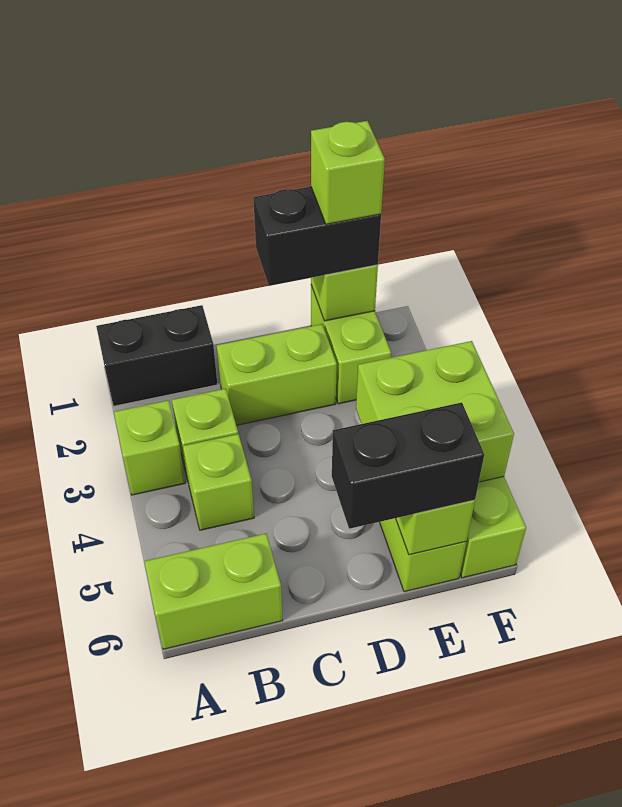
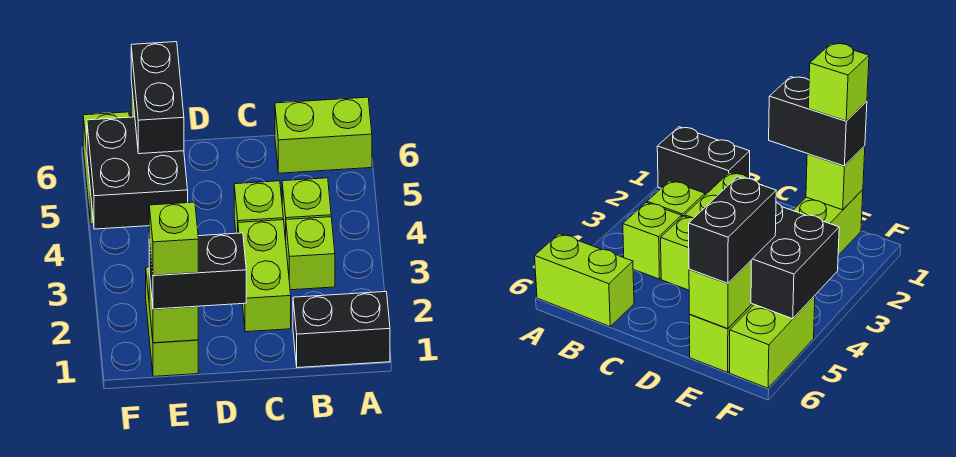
lime 1x1 brick [114,400,185,495] -> lime 1x1 brick moved to [234,181,283,233]
lime 1x2 brick [217,324,337,425] -> lime 1x2 brick turned to [238,220,291,332]
black 1x2 brick [332,403,484,529] -> black 1x2 brick turned to [131,42,184,154]
lime 2x2 brick [356,341,514,482] -> black 2x2 brick [87,117,188,229]

